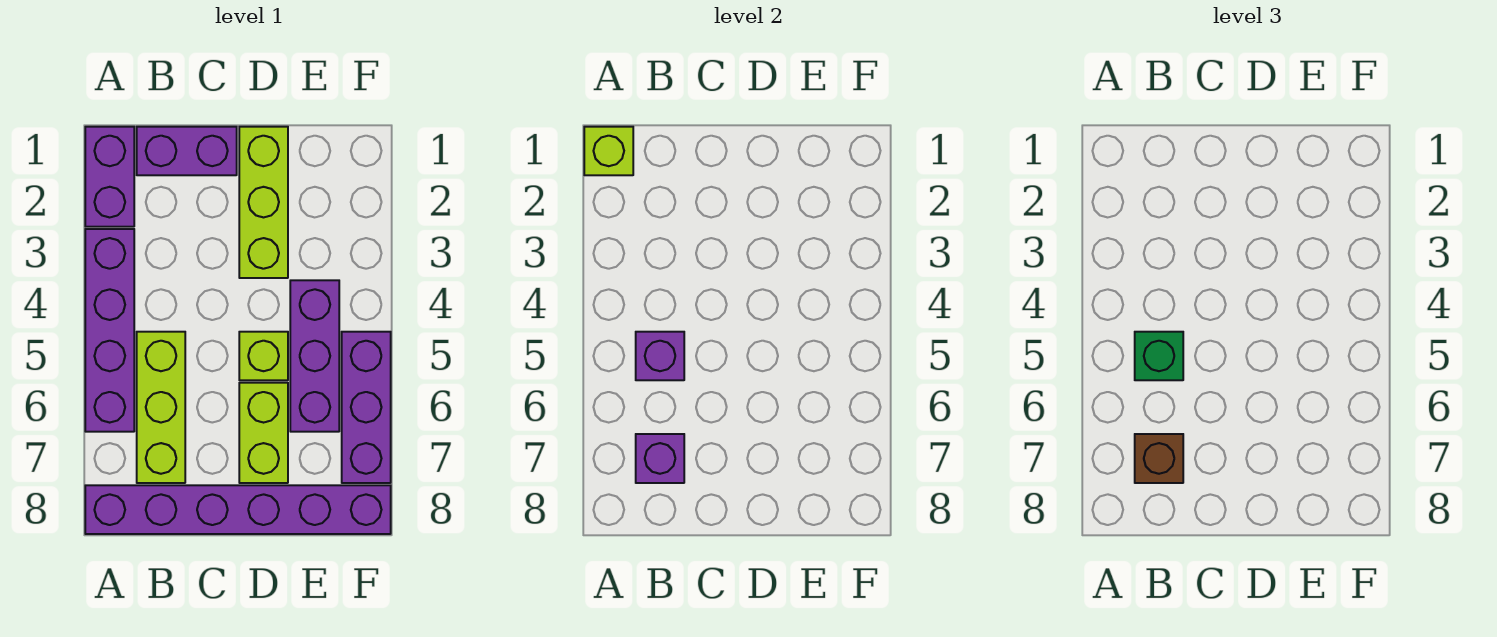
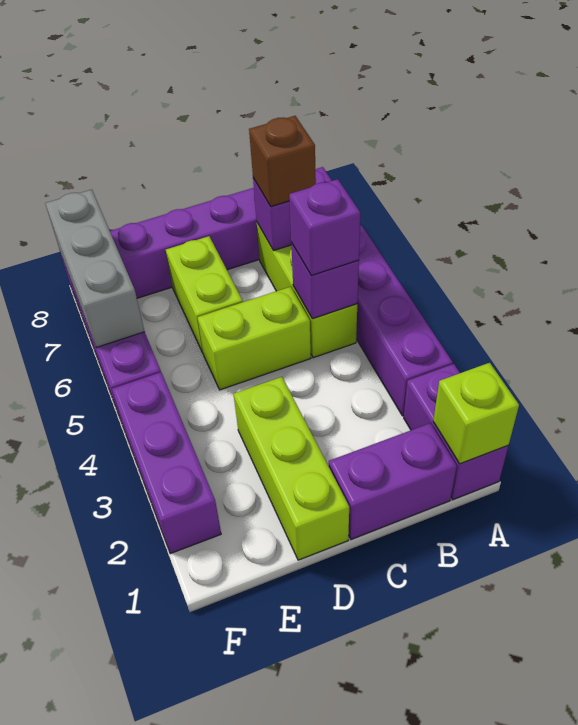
green 1x1 brick [1135,332,1183,380] -> purple 1x1 brick [289,179,360,275]
lime 1x1 brick [239,332,288,380] -> lime 1x2 brick [197,287,311,390]
purple 1x3 brick [290,280,339,432] -> purple 1x3 brick moved to [112,372,221,554]
none -> grey 1x3 brick [45,190,144,348]

